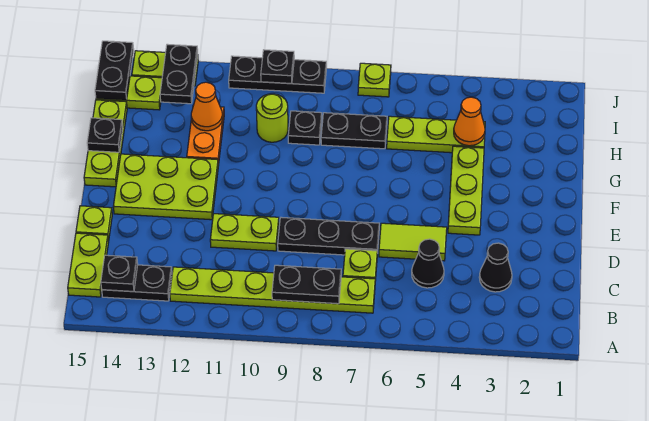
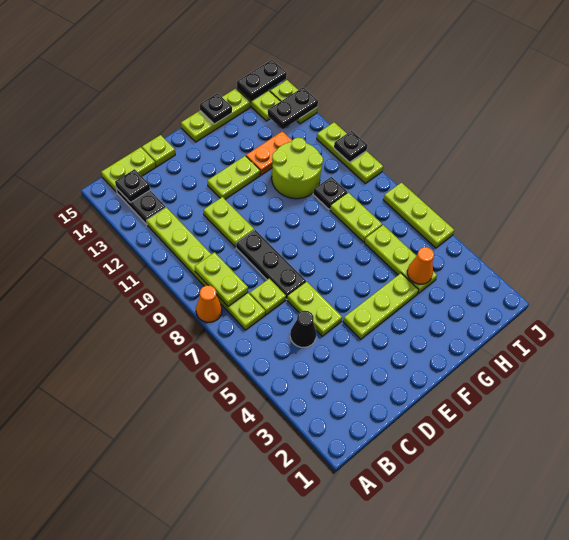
black 1x2 plate [272,265,341,304] -> lime 1x2 plate [195,252,248,306]
black 1x1 cone [479,243,512,292] -> none
lime 1x2 tile [379,223,447,261] -> lime 1x2 plate [287,282,342,336]
lime 2x3 plate [113,154,218,220] -> lime 1x2 plate [208,156,260,199]
black 1x2 plate [321,113,387,149] -> lime 1x2 plate [330,193,382,242]
lime 1x1 round brick [256,94,288,142] -> lime 2x2 round brick [272,138,323,199]
orange 1x1 cone [191,82,223,131] -> orange 1x1 cone moved to [196,285,222,322]
lime 1x1 plate [358,63,391,97] -> lime 1x3 plate [383,183,454,248]
black 1x3 plate [229,56,326,93] -> lime 1x3 plate [317,122,383,183]

